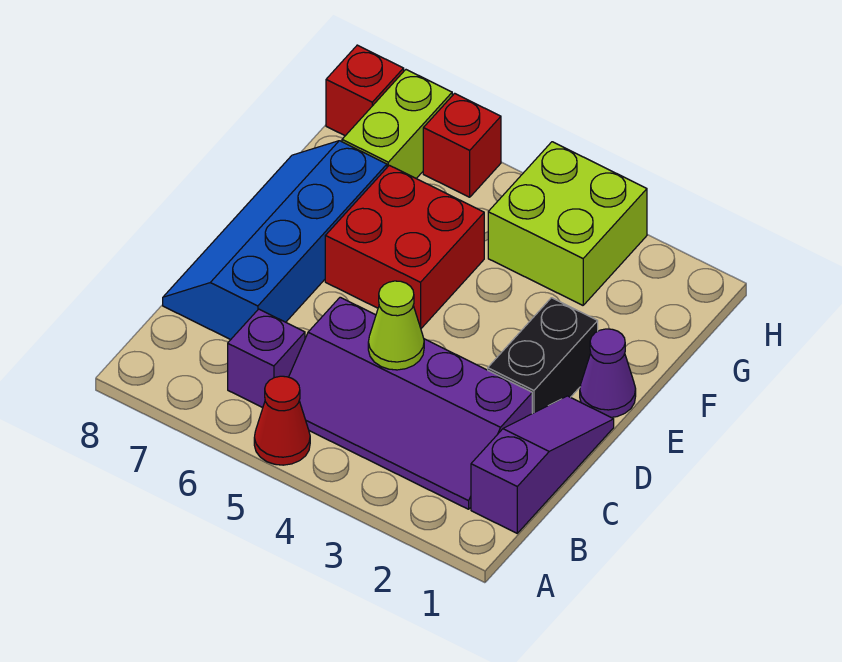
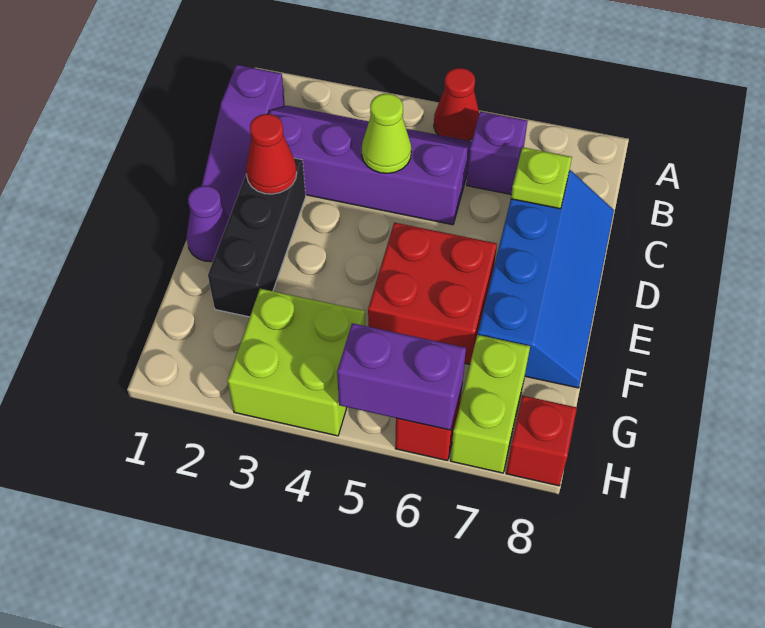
none -> lime 1x1 plate [511,147,572,209]
black 1x2 brick [488,298,598,413] -> black 1x3 brick [208,158,306,317]
none -> red 1x1 cone [246,114,297,194]
none -> purple 1x2 brick [337,323,466,430]

